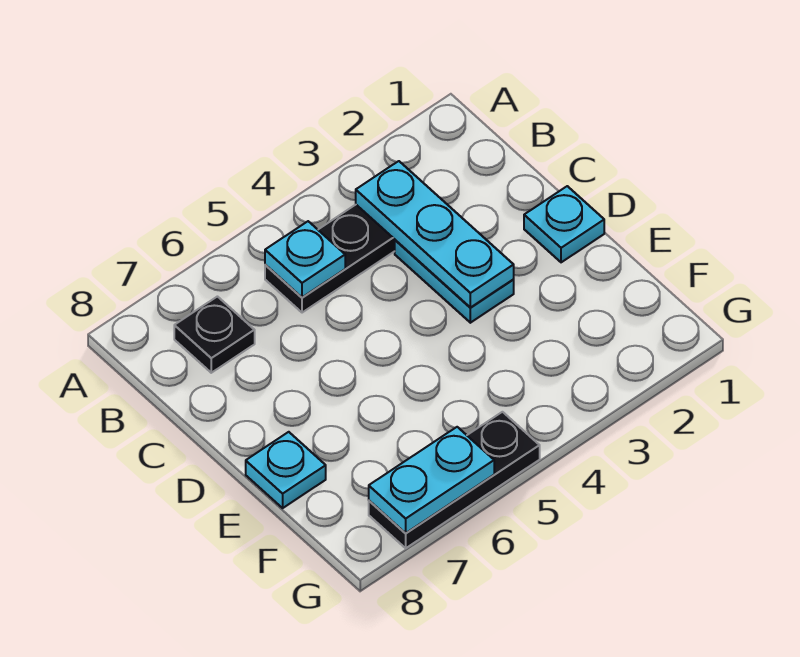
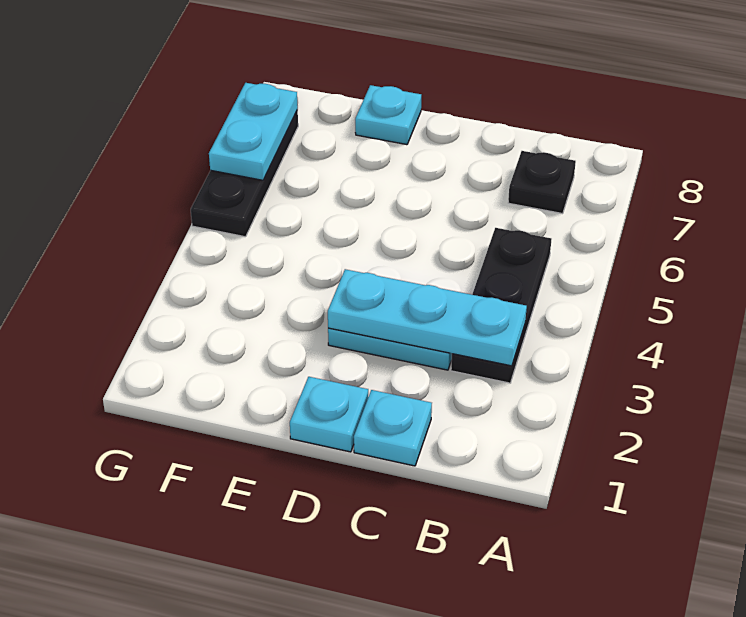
cyan 1x1 plate [265,221,345,297] -> cyan 1x1 plate moved to [354,390,432,466]

